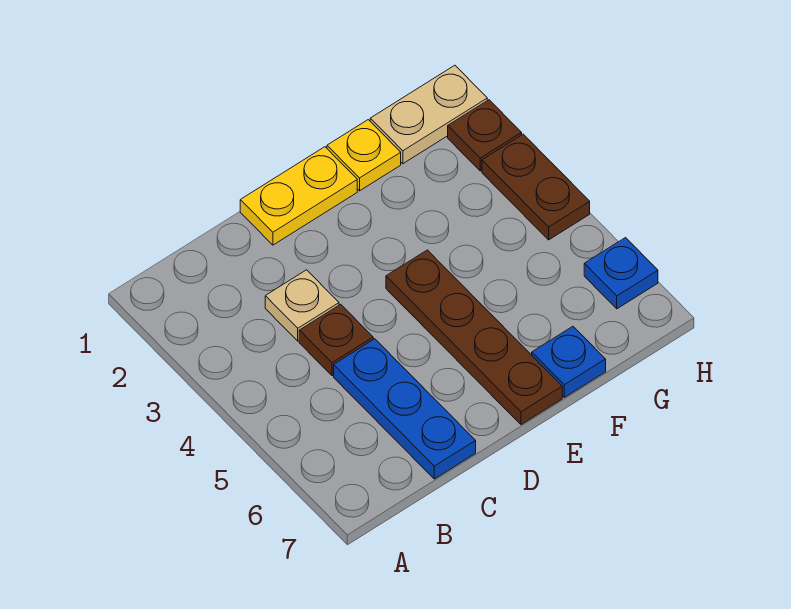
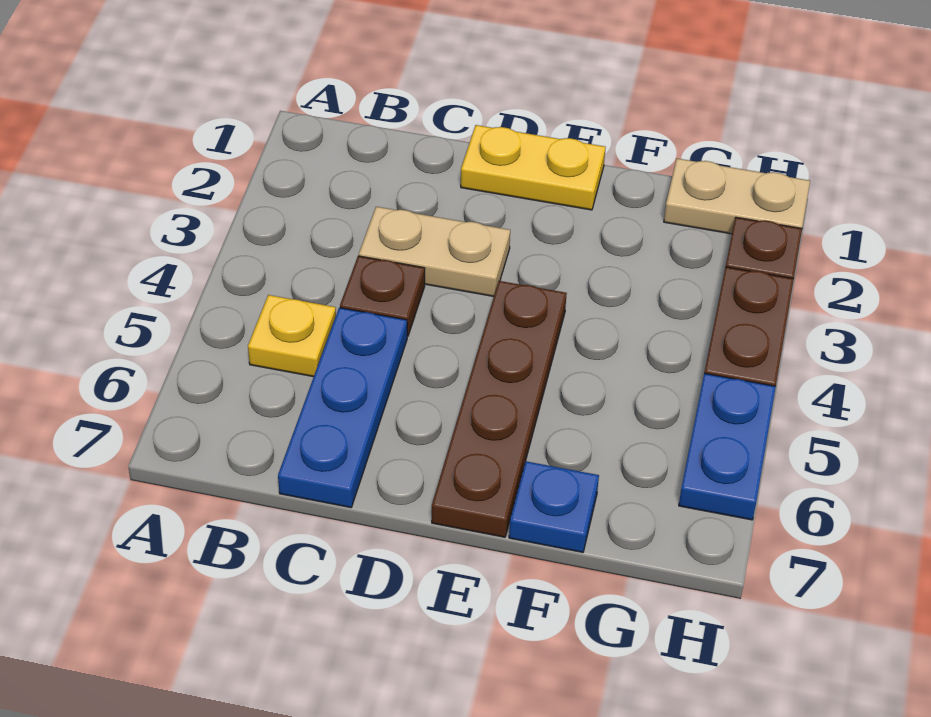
tan 1x1 plate [265,270,339,341] -> tan 1x2 plate [359,207,510,296]
yellow 1x1 plate [327,120,401,191] -> yellow 1x1 plate moved to [248,295,336,377]
blue 1x1 plate [584,238,658,309] -> blue 1x2 plate [679,373,776,520]

